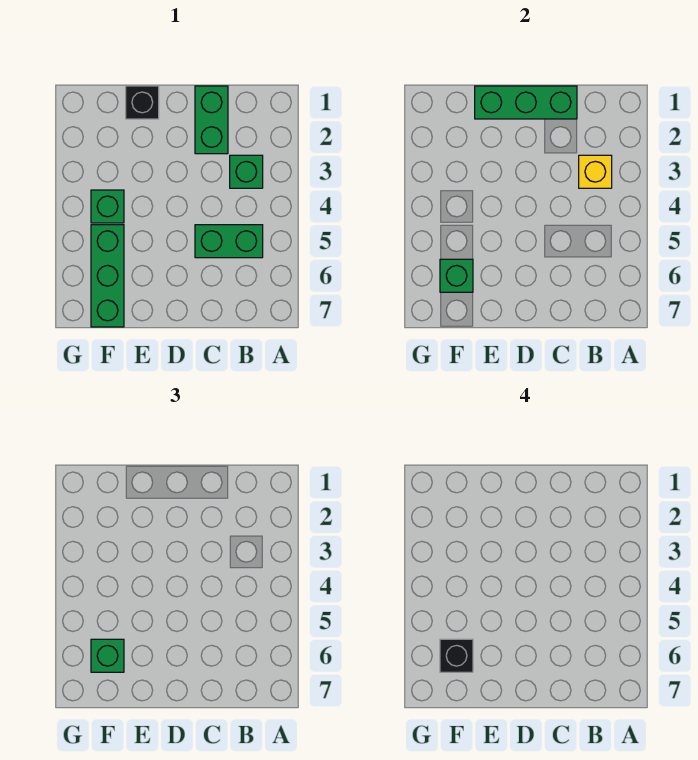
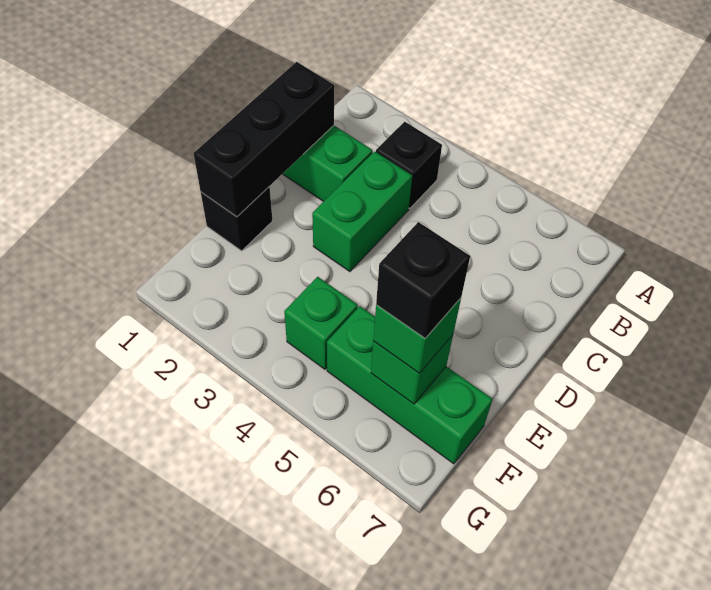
green 1x1 brick [230,155,263,188] -> black 1x1 brick [376,122,442,208]
yellow 1x1 brick [579,155,612,188] -> none
green 1x2 brick [195,225,263,258] -> green 1x2 brick moved to [312,151,412,272]
green 1x3 brick [475,86,577,119] -> black 1x3 brick [194,62,334,217]

